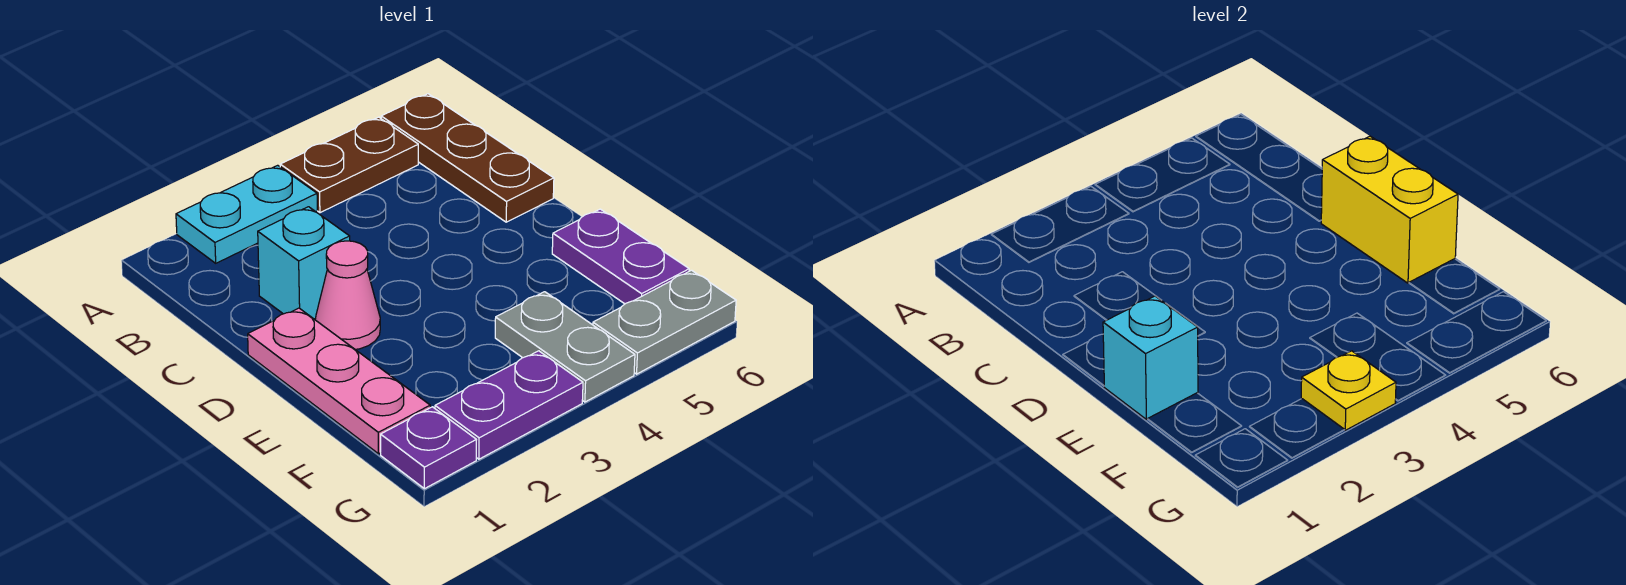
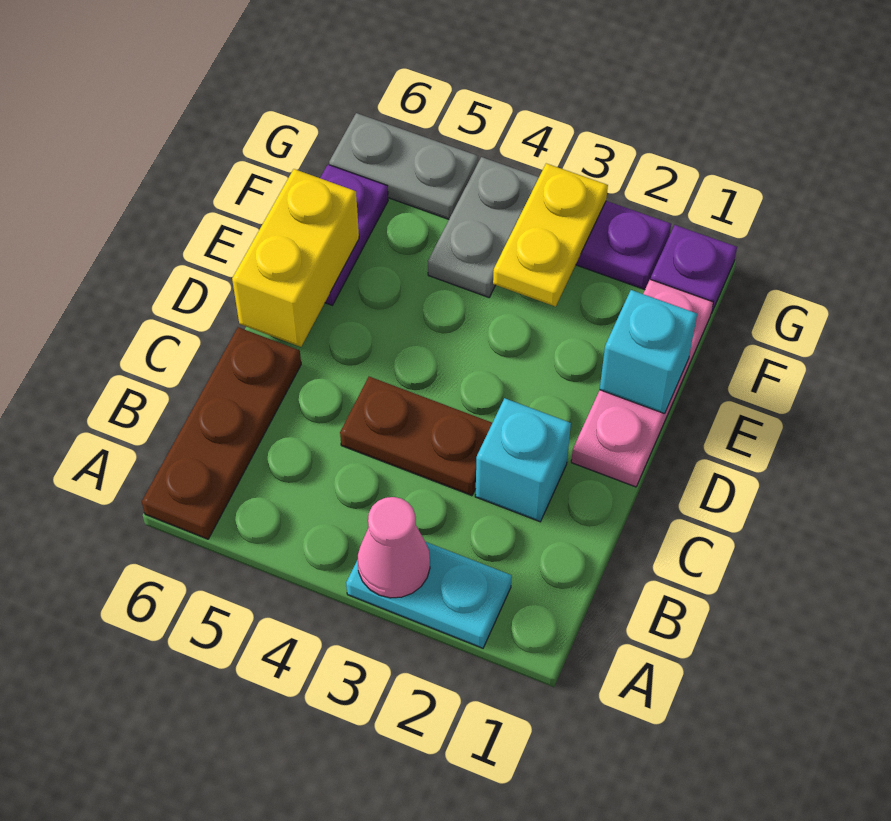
brown 1x2 plate [280,117,418,213] -> brown 1x2 plate moved to [340,377,492,496]
pink 1x1 cone [315,241,380,349] -> pink 1x1 cone moved to [358,497,430,598]
yellow 1x1 plate [1301,351,1396,430] -> yellow 1x2 plate [493,163,608,307]

